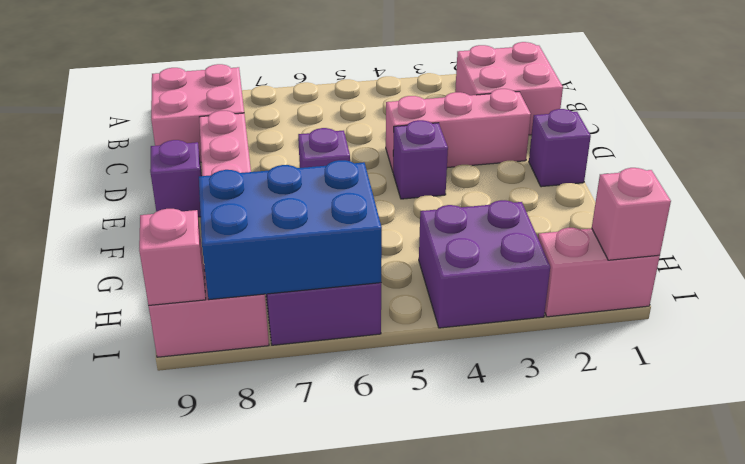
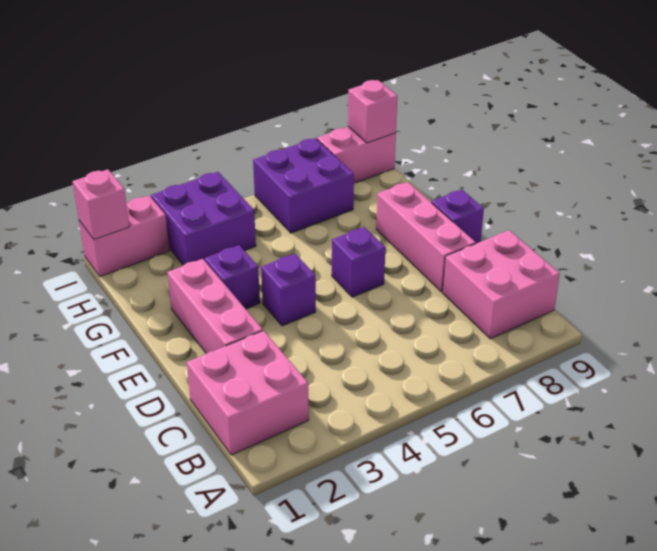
pink 1x3 brick [386,89,531,171] -> pink 1x3 brick turned to [167,259,263,354]
purple 1x1 brick [529,109,591,187] -> purple 1x1 brick moved to [205,245,260,309]
blue 2x3 brick [199,160,382,300] -> none

